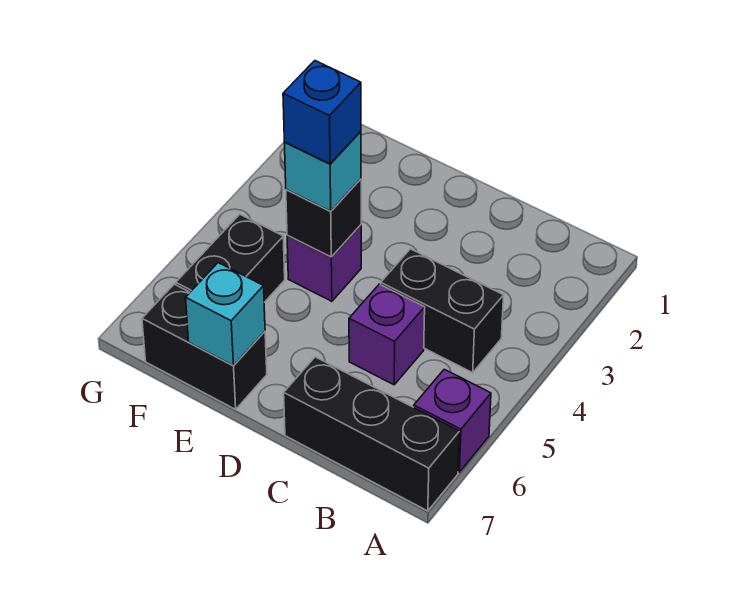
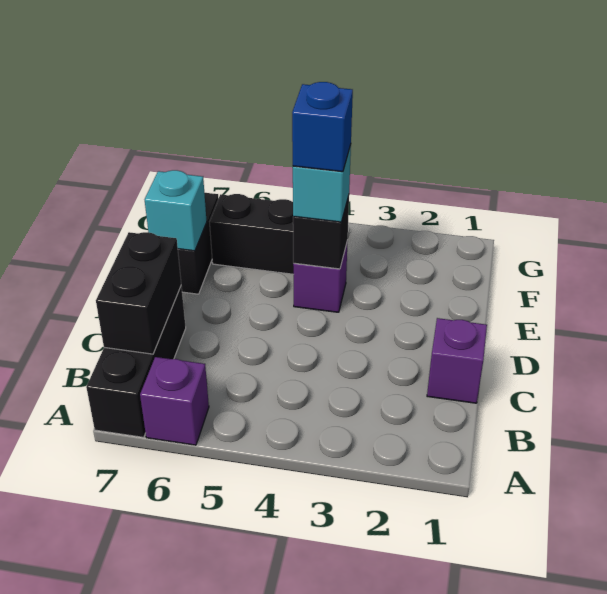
black 1x2 brick [381,249,504,373] -> black 1x2 brick moved to [96,232,181,354]
purple 1x1 brick [349,284,425,385] -> purple 1x1 brick moved to [427,318,487,403]

